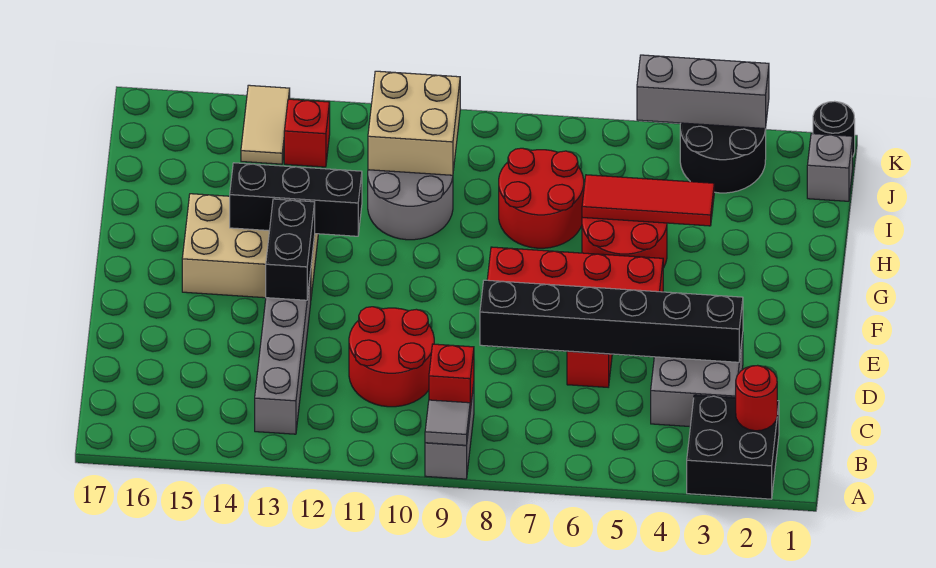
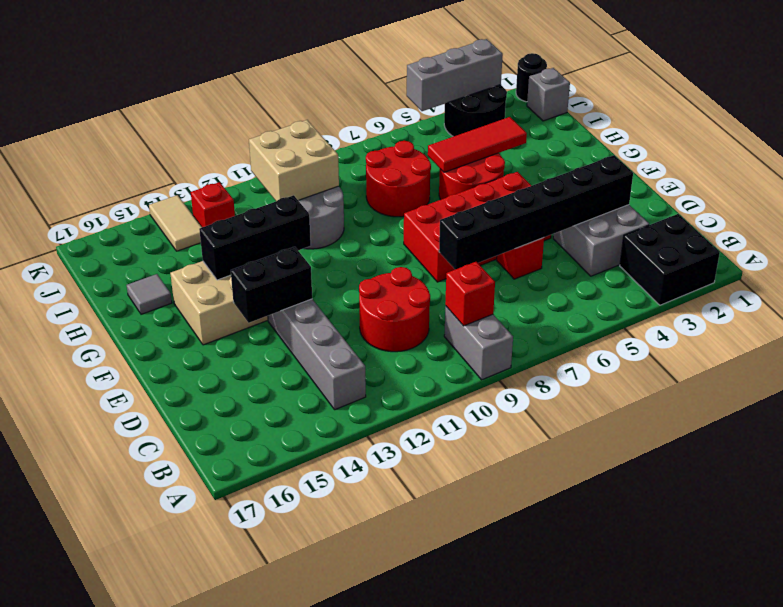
grey 1x1 tile [425,400,470,445] -> grey 1x1 tile moved to [127,274,172,314]
red 1x1 round brick [736,365,777,431] -> none
black 1x2 brick [266,199,315,300] -> black 1x2 brick turned to [231,247,312,323]

